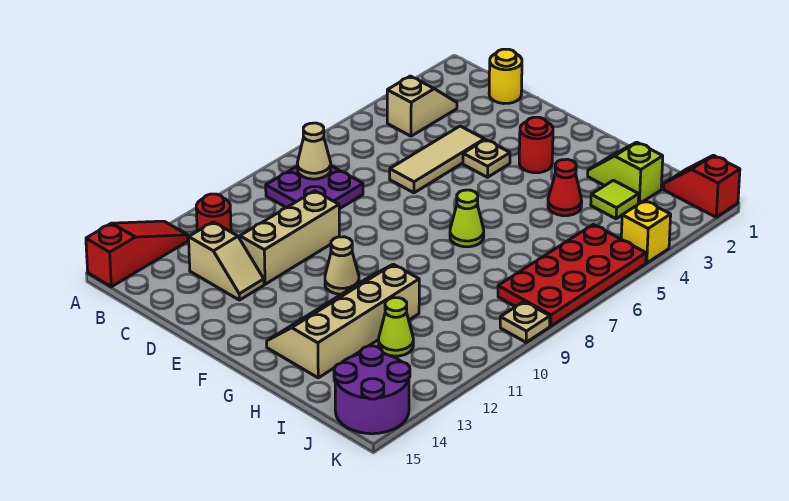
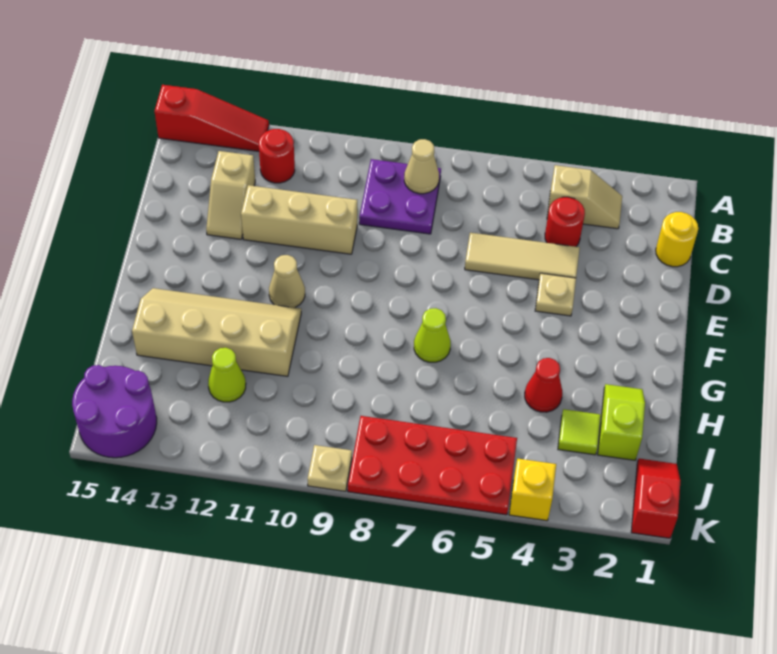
red 1x1 round brick [519,117,553,173] -> red 1x1 round brick moved to [545,197,585,247]

